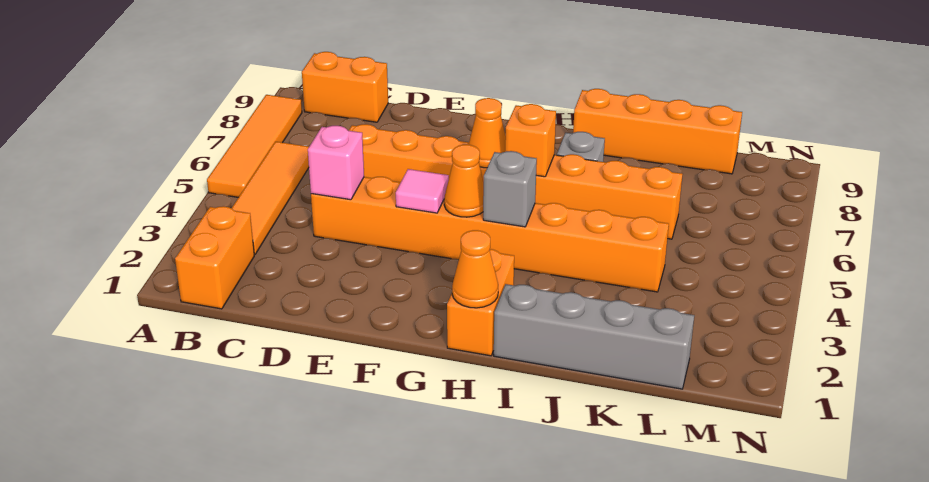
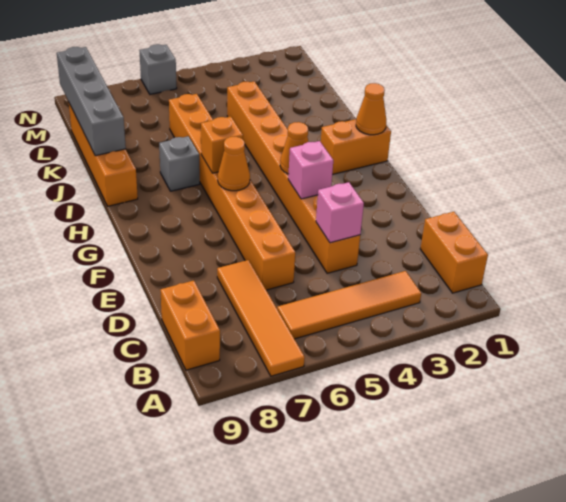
orange 1x4 tile [207,95,302,197] -> orange 1x4 tile turned to [217,260,305,376]
orange 1x2 brick [175,206,254,309] -> orange 1x2 brick turned to [420,212,488,293]
pink 1x1 tile [396,169,449,213] -> pink 1x1 brick [288,141,333,199]
grey 1x1 brick [483,151,537,227] -> grey 1x1 brick moved to [139,44,177,94]
grey 1x4 brick [494,284,694,389] -> grey 1x4 brick moved to [57,47,126,156]

